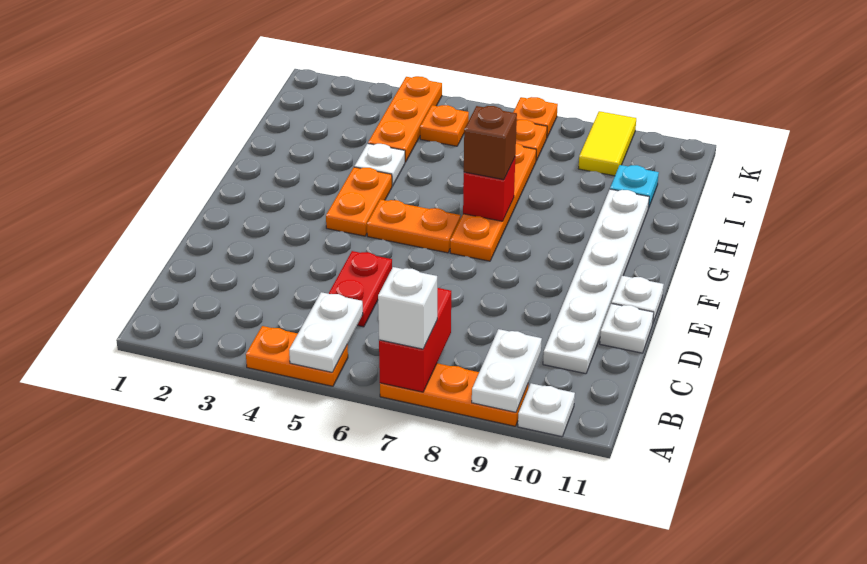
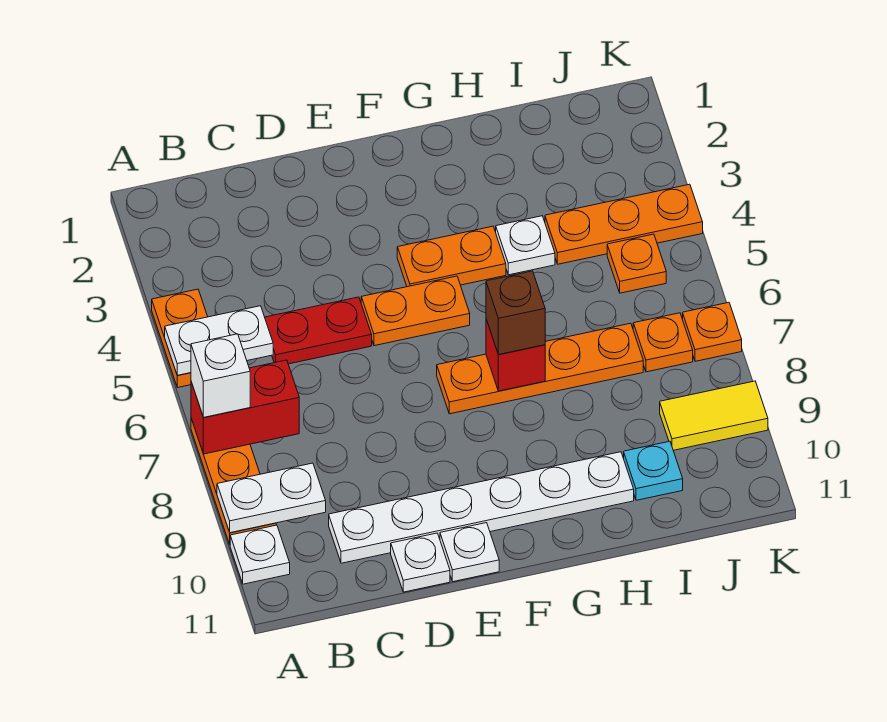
orange 1x2 plate [367,199,460,253] -> orange 1x2 plate turned to [361,276,470,346]

